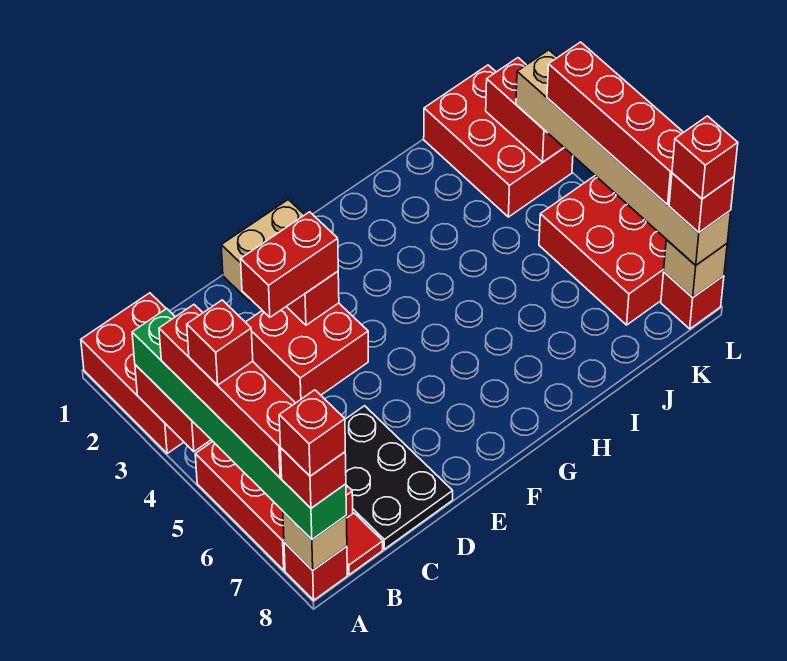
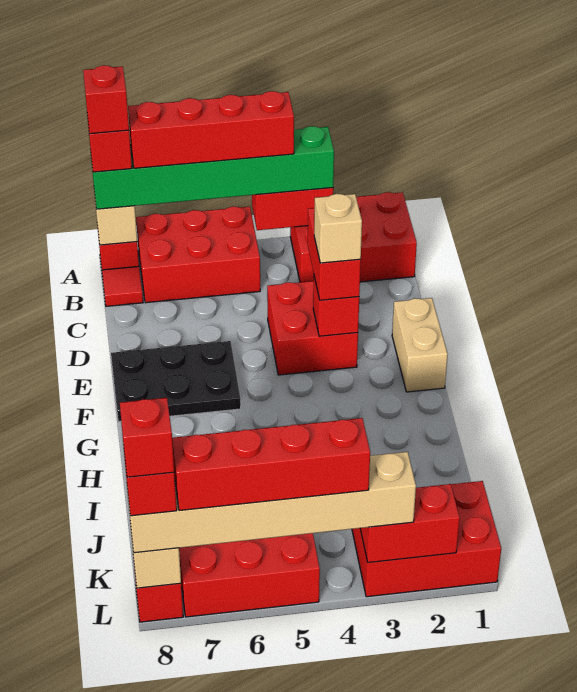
red 1x1 brick [187,300,253,385] -> none
black 2x3 plate [345,406,453,549] -> black 2x3 plate moved to [111,341,241,422]
none -> tan 1x1 brick [314,194,362,263]

